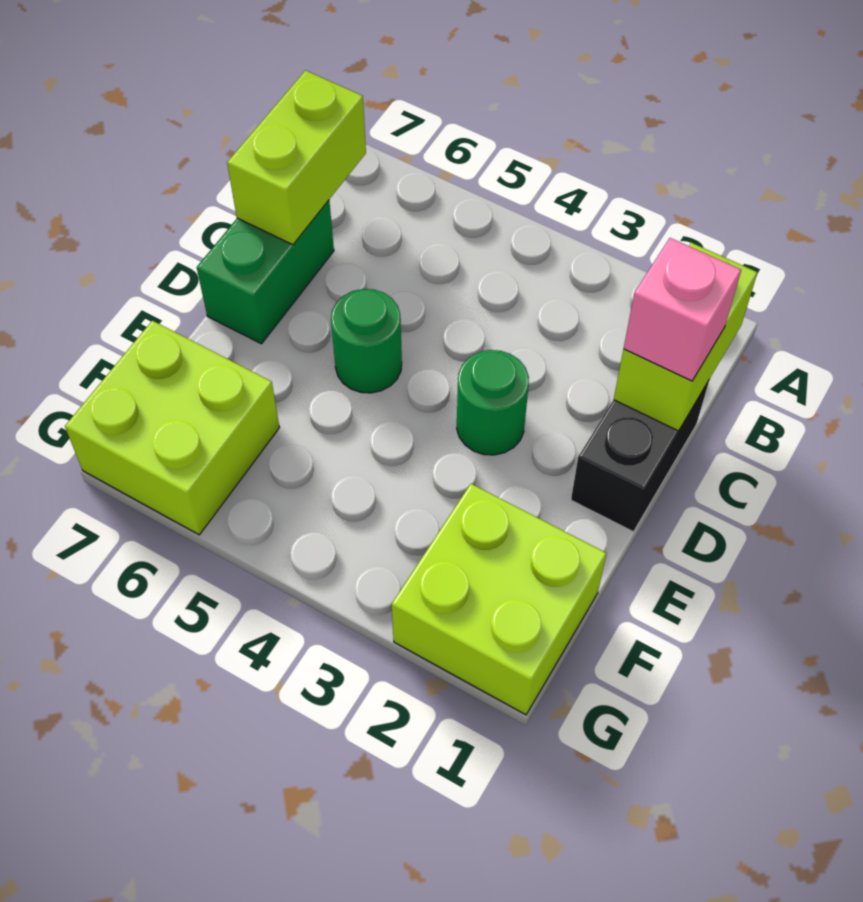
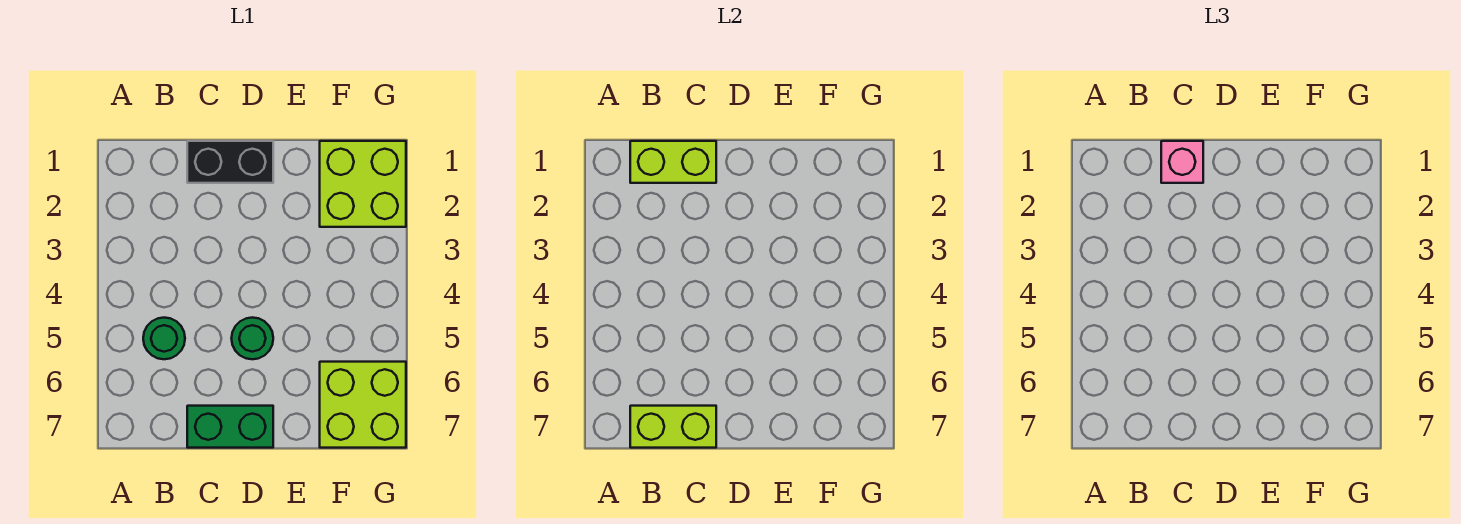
green 1x1 round brick [457,350,529,455] -> green 1x1 round brick moved to [143,318,185,359]

